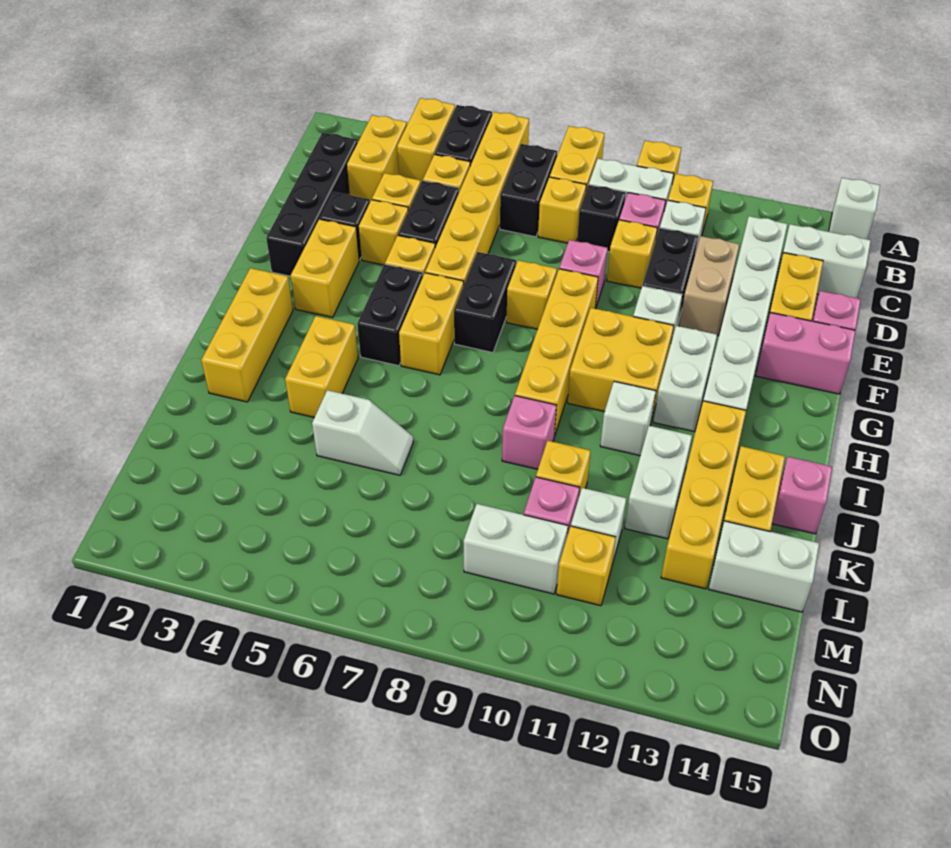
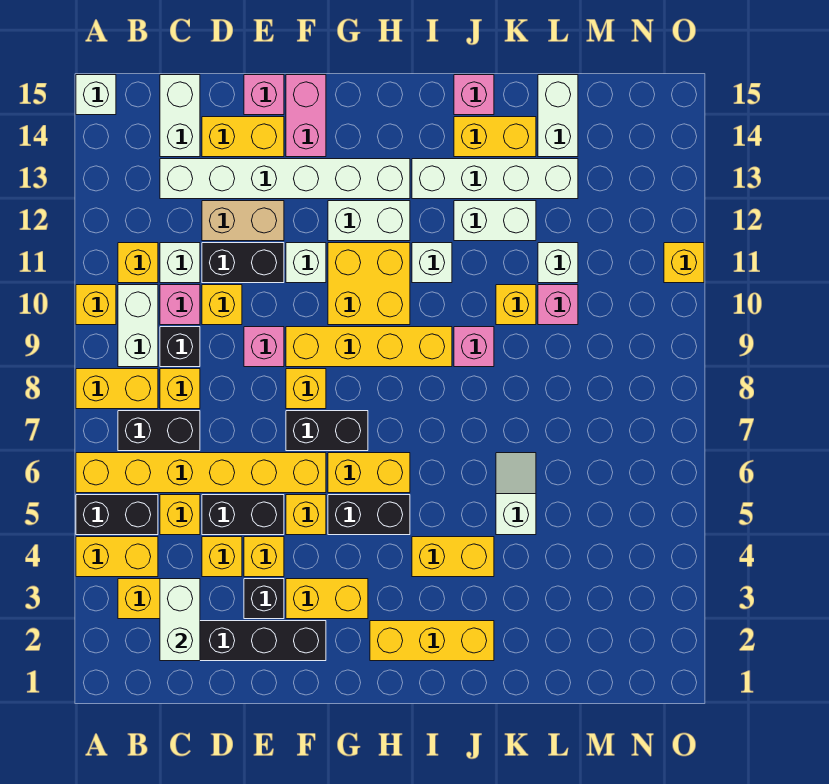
yellow 1x4 brick [661,401,746,589] -> white 1x4 brick [412,159,578,199]
white 1x2 brick [464,504,568,594] -> white 1x2 brick moved to [160,579,200,661]
yellow 1x1 brick [556,526,616,606] -> yellow 1x1 brick moved to [664,243,704,283]

